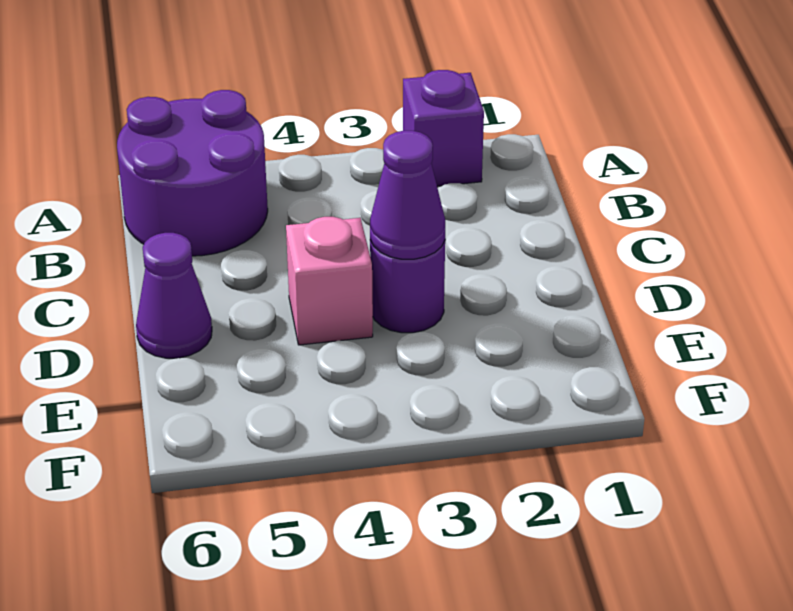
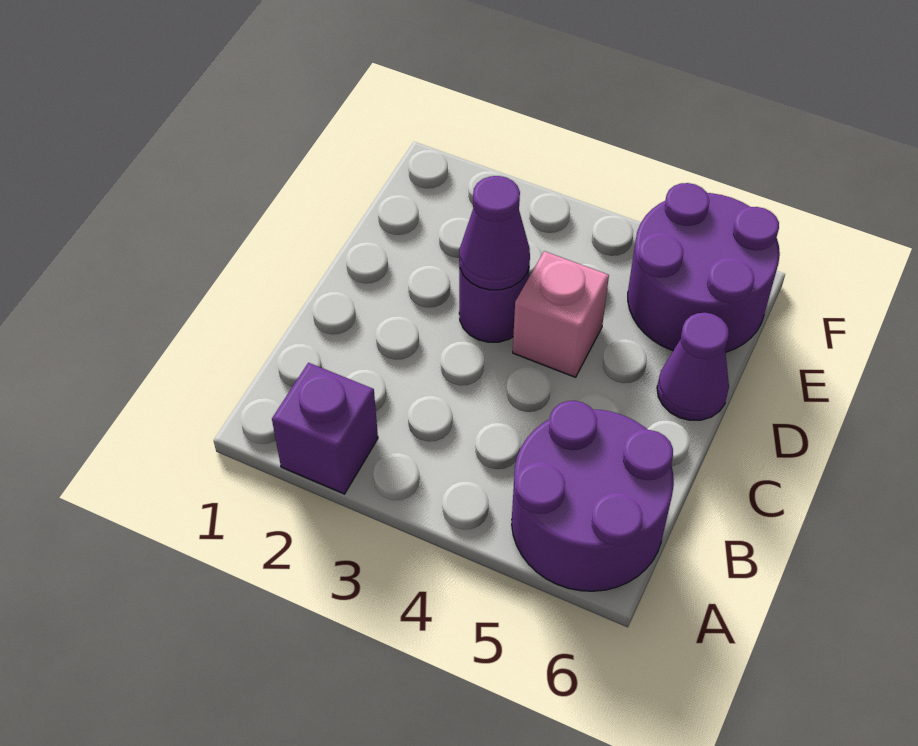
none -> purple 2x2 round brick [628,183,780,353]

